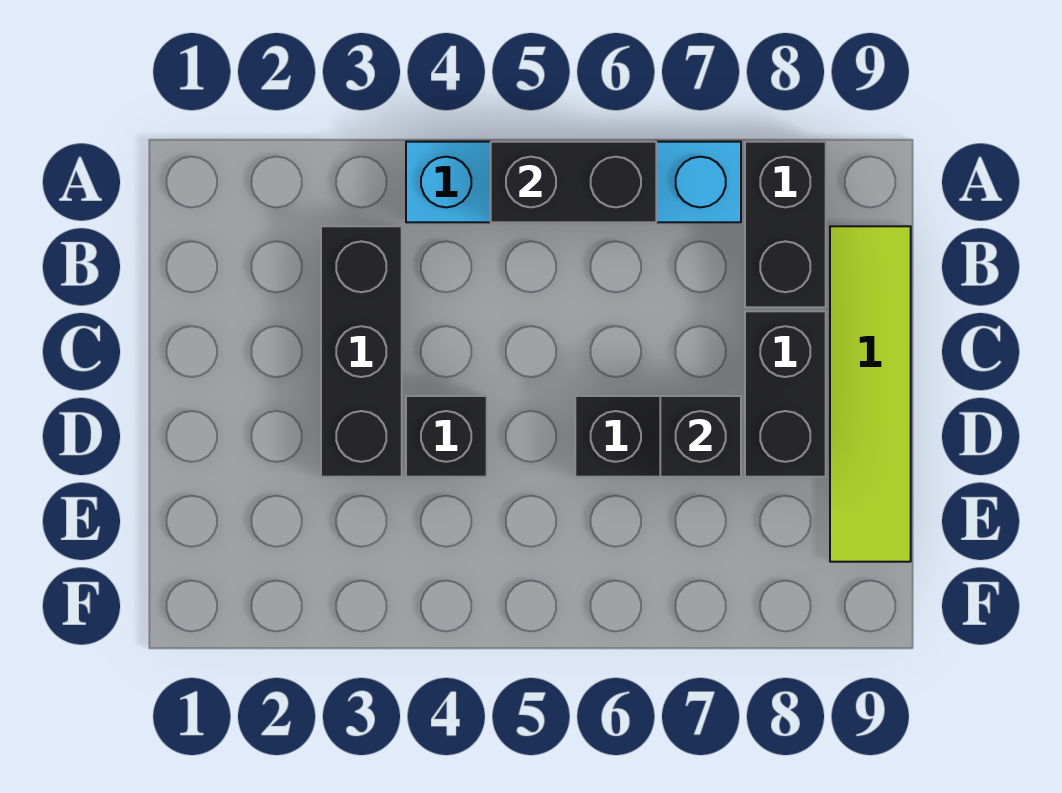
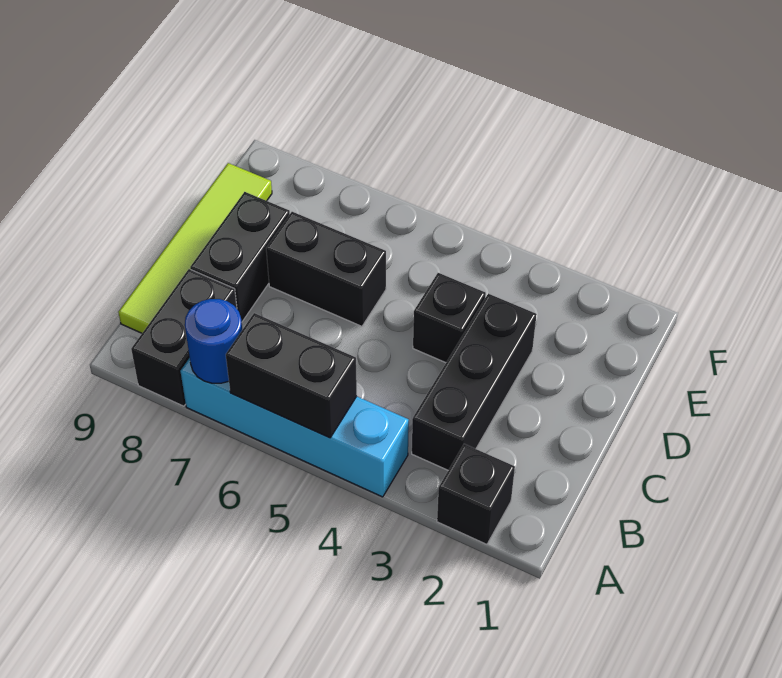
none -> blue 1x1 round brick [185,299,242,383]
black 1x1 brick [660,396,741,477] -> black 1x1 brick moved to [437,444,515,544]

